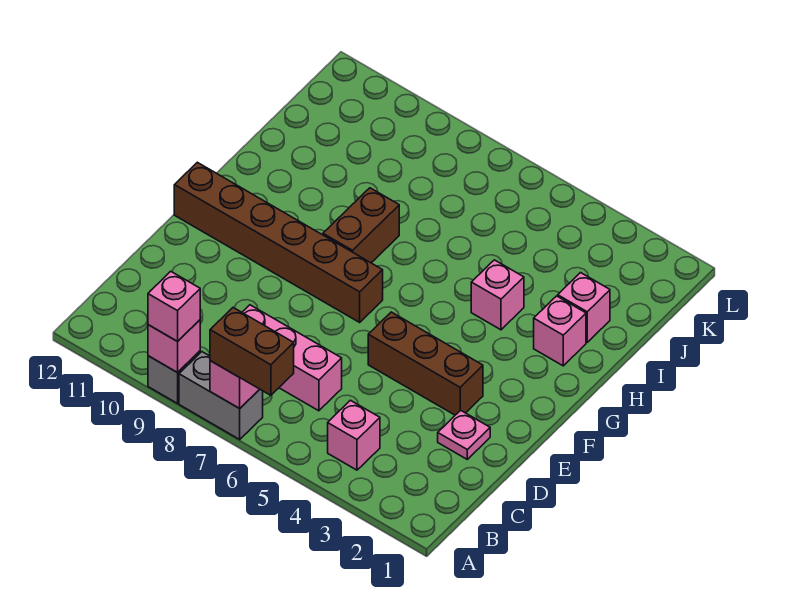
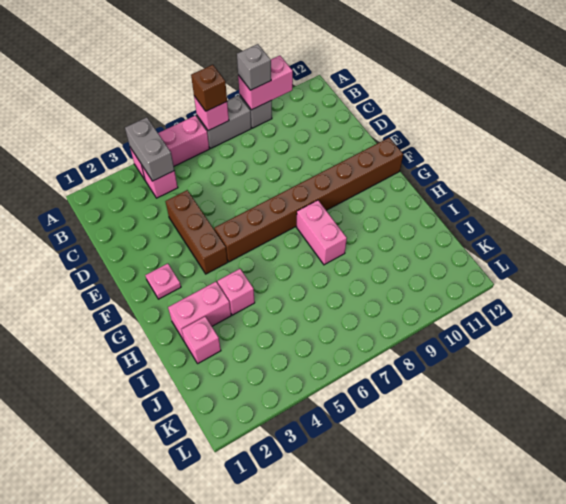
none -> grey 1x2 brick [125,117,174,181]
brown 1x2 brick [210,308,294,396] -> brown 1x1 brick [191,65,227,111]
pink 1x1 brick [148,320,200,373] -> pink 1x2 brick [238,56,293,110]
pink 1x1 brick [148,271,200,341] -> grey 1x1 brick [237,44,271,90]
pink 1x3 brick [242,305,342,411] -> pink 1x3 brick moved to [130,116,209,180]
pink 1x1 plate [438,410,490,459] -> pink 1x1 plate moved to [145,264,181,299]
brown 1x3 brick [368,312,483,415] -> brown 1x3 brick turned to [166,190,228,274]
brown 1x6 brick [174,162,383,322] -> brown 1x8 brick [214,138,403,262]
brown 1x2 brick [323,188,399,263] -> pink 1x2 brick [296,200,347,265]
pink 1x1 brick [534,296,586,366] -> pink 1x2 brick [168,282,231,341]

